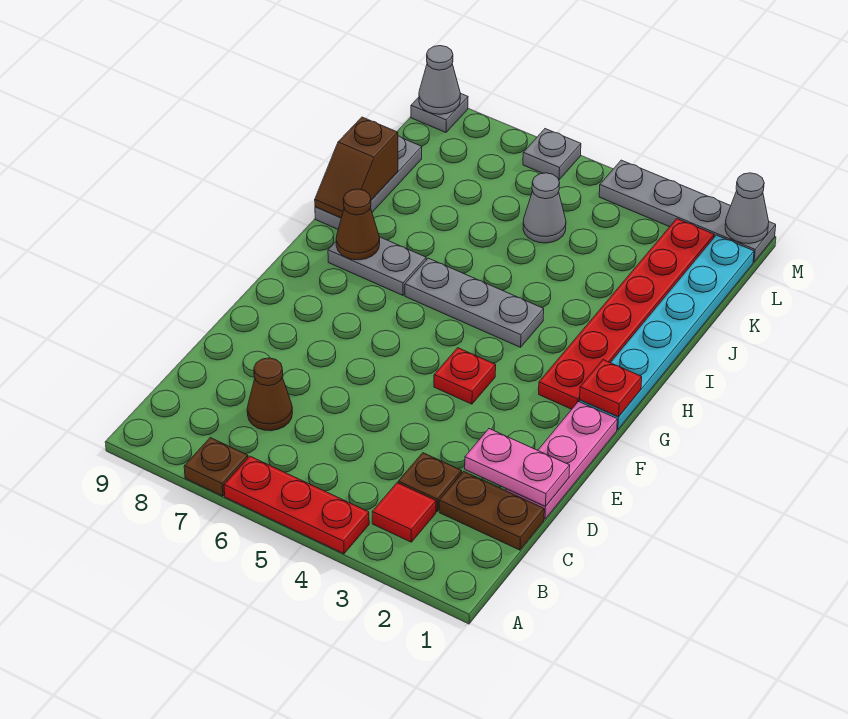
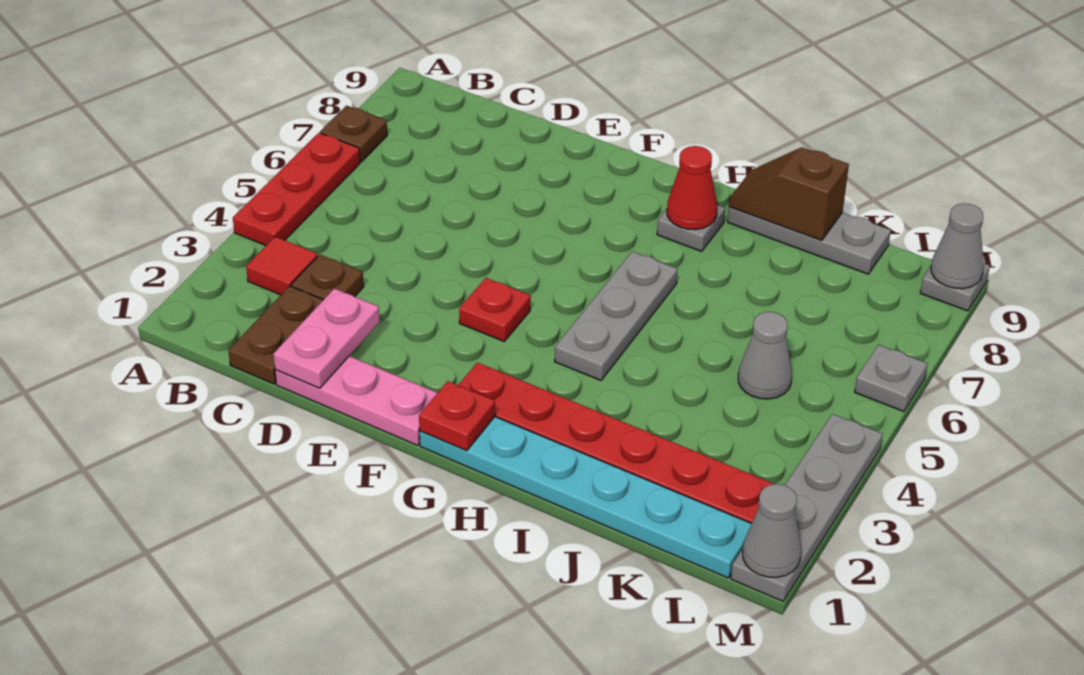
brown 1x1 cone [247,358,292,431] -> none
grey 1x2 plate [328,237,426,295] -> grey 1x1 plate [657,205,725,251]
brown 1x1 cone [336,189,380,260] -> red 1x1 cone [667,146,717,230]

